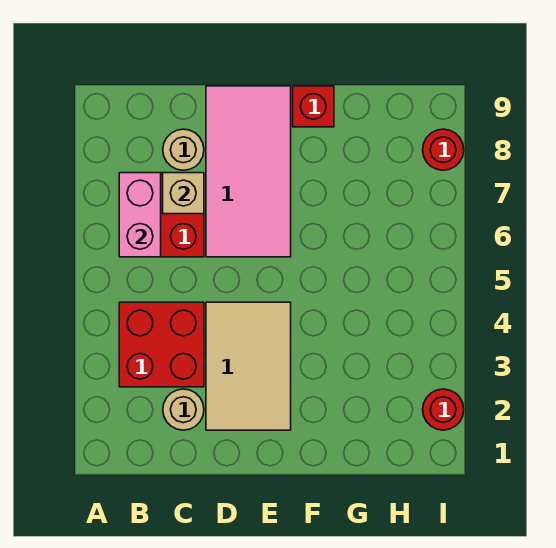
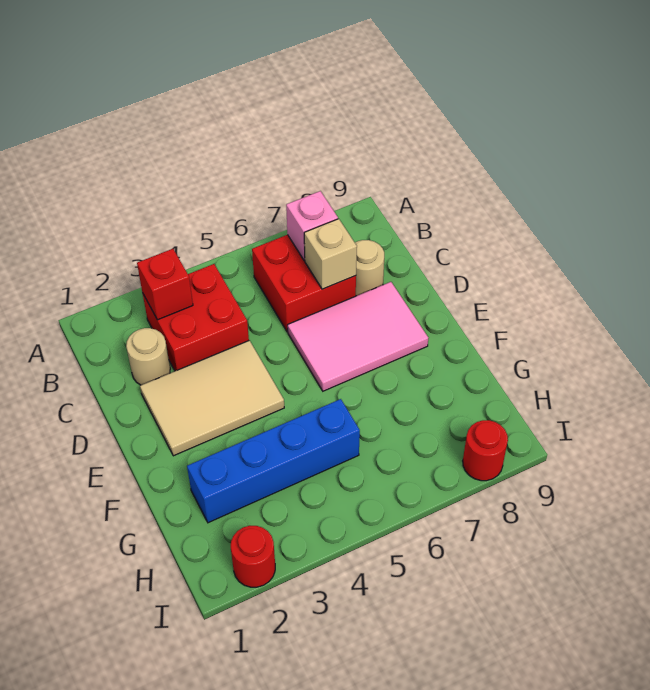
pink 1x2 brick [119,173,161,257] -> pink 1x1 brick [286,191,338,261]
pink 2x4 tile [206,86,291,257] -> pink 2x3 tile [288,282,428,391]
red 1x1 brick [293,86,334,127] -> red 1x1 brick moved to [137,249,193,320]
none -> blue 1x4 brick [187,399,360,523]

